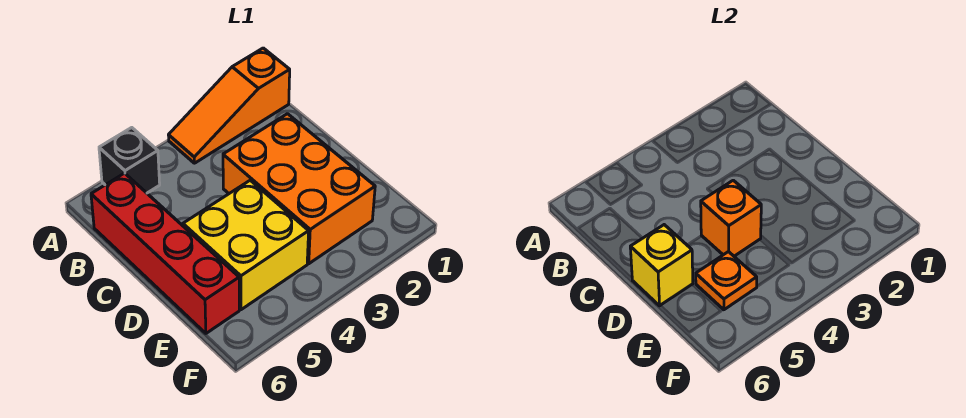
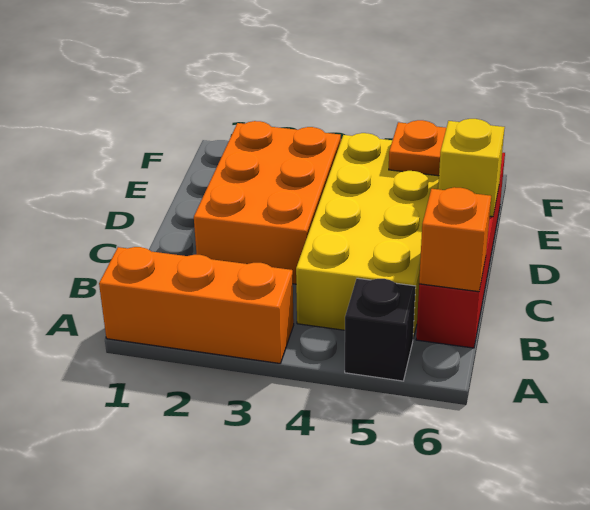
orange 1x3 slope [169,48,290,163] -> orange 1x3 brick [99,247,294,363]
yellow 2x2 brick [183,180,309,310] -> yellow 2x4 brick [296,133,439,338]
orange 1x1 brick [701,180,761,256] -> orange 1x1 brick moved to [419,187,491,292]

